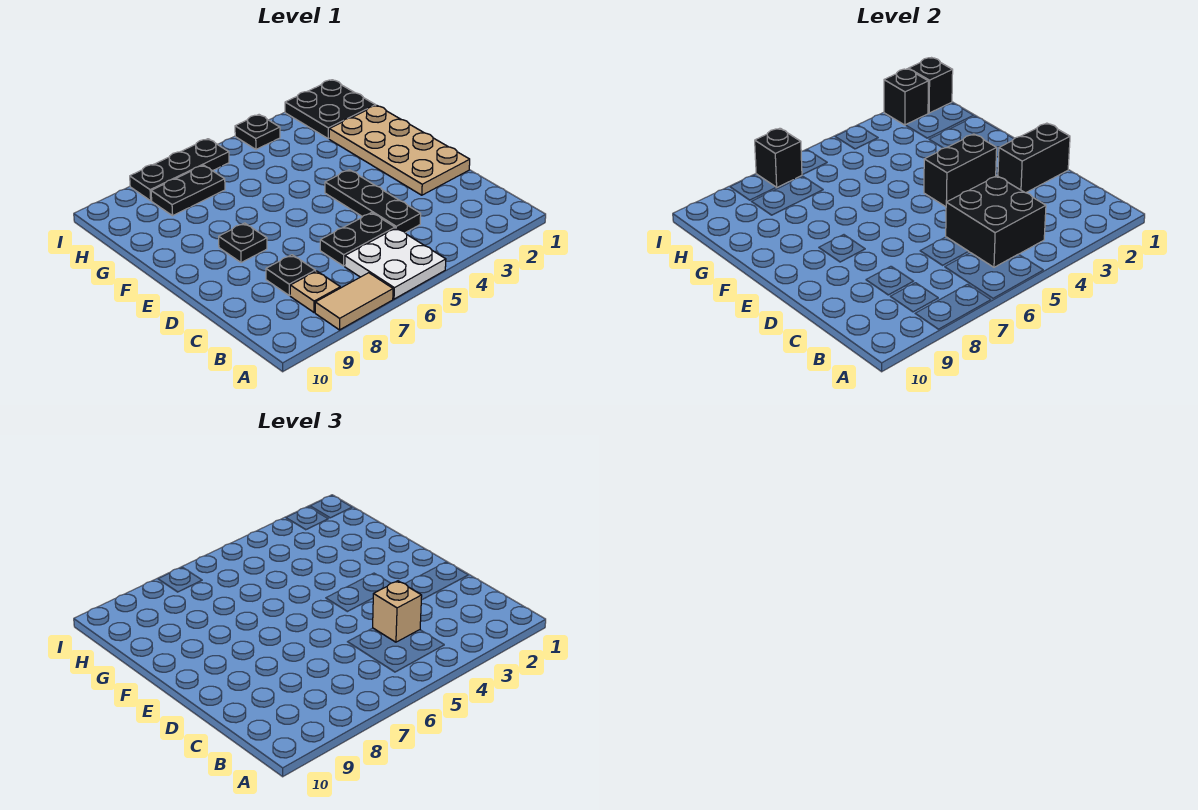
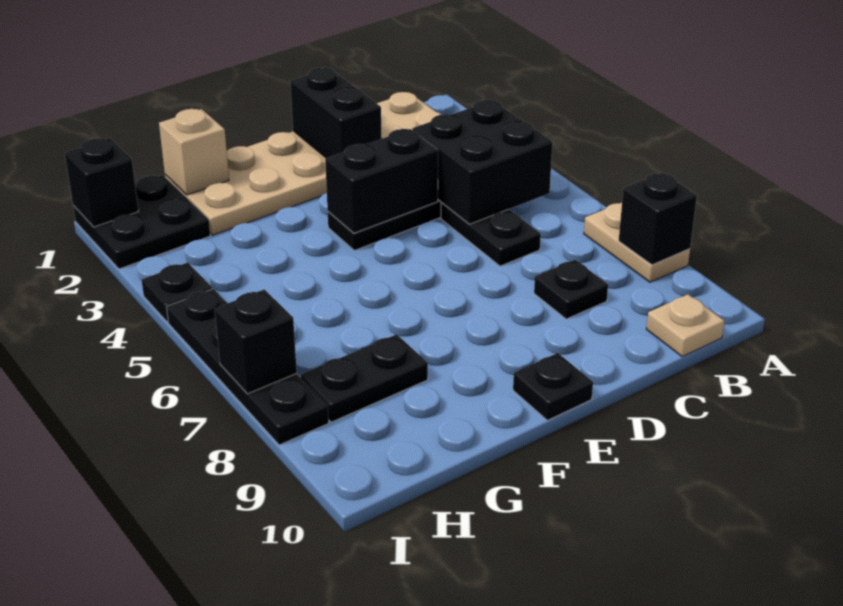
white 2x2 plate [345,228,446,299] -> none
tan 1x2 tile [315,273,393,330] -> tan 1x2 plate [584,203,690,282]
tan 1x1 plate [290,271,340,312] -> tan 1x1 plate moved to [646,294,725,357]
tan 1x1 brick [373,581,422,642] -> tan 1x1 brick moved to [159,109,229,195]
tan 2x4 plate [329,105,470,195] -> tan 2x6 plate [165,92,442,235]
black 1x2 brick [924,134,997,207] -> black 1x2 brick turned to [325,129,438,233]
black 1x1 plate [219,223,267,263] -> black 1x1 plate moved to [513,353,593,420]
black 1x2 plate [151,165,225,216] -> black 1x2 plate turned to [301,334,428,422]
black 1x1 brick [884,69,928,125] -> black 1x1 brick moved to [619,173,697,265]
black 1x3 plate [130,139,229,201] -> black 1x4 plate [167,289,329,445]

